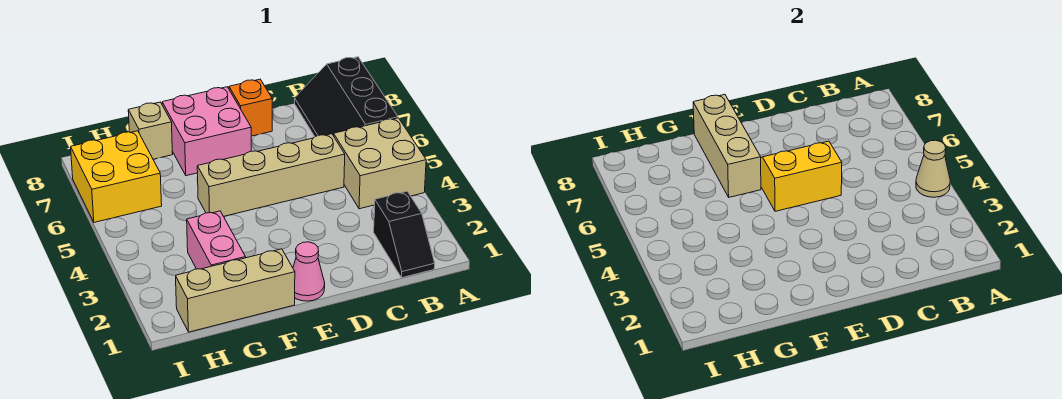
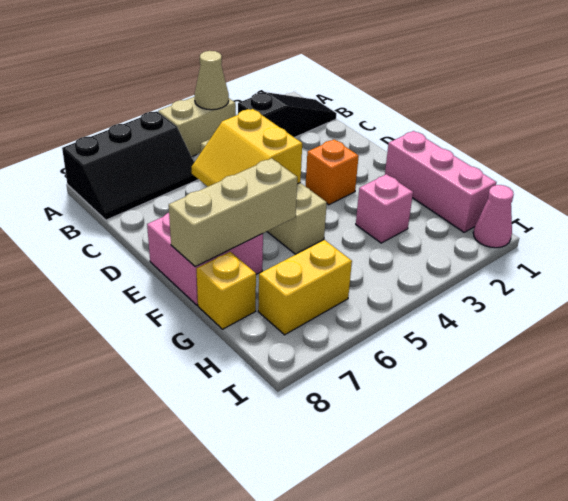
tan 2x2 brick [334,118,426,209] -> tan 1x2 brick [158,97,236,157]
black 1x2 slope [374,191,435,278] -> black 1x3 slope [238,92,336,138]
orange 1x1 brick [229,79,272,136] -> orange 1x1 brick moved to [306,139,359,205]
pink 1x1 cone [293,242,325,301] -> pink 1x1 cone moved to [473,185,514,248]
tan 1x3 brick [176,249,295,332] -> pink 1x3 brick [385,131,496,232]
pink 1x2 brick [187,211,246,269] -> pink 1x1 brick [356,174,413,243]
tan 1x1 brick [128,102,173,159] -> yellow 1x1 brick [197,252,256,329]
yellow 2x2 brick [71,131,162,222] -> yellow 1x2 brick [258,240,352,335]

